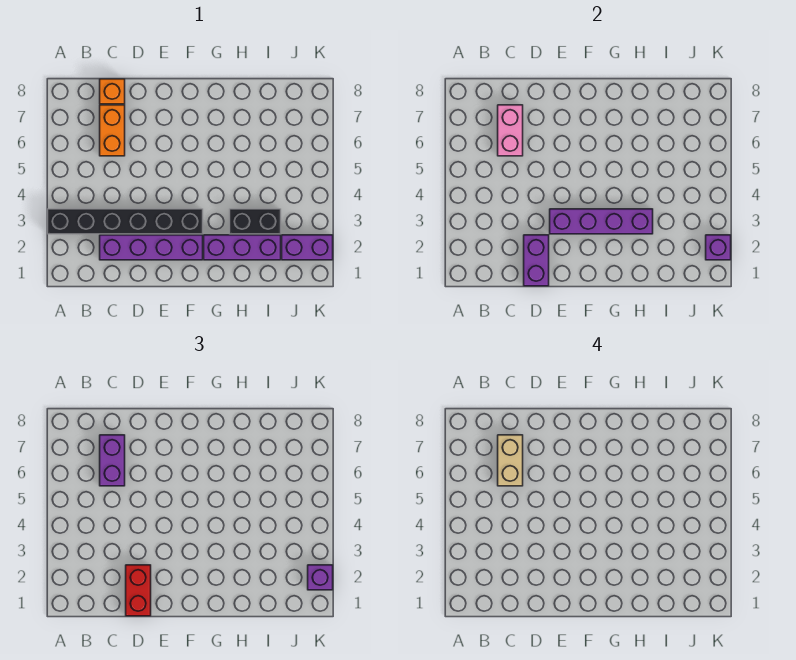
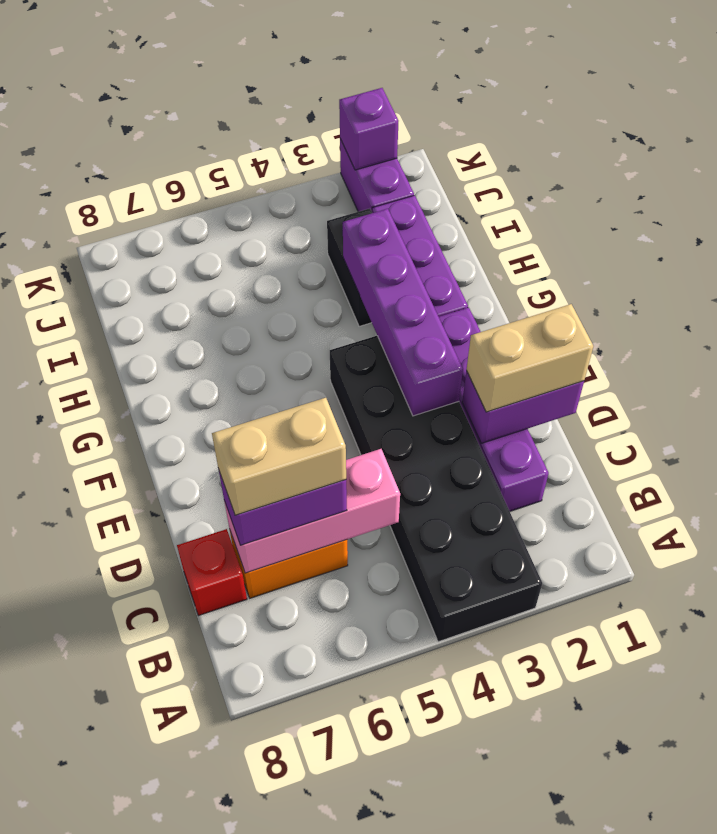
black 1x6 brick [48,209,203,234] -> black 2x6 brick [330,336,542,642]
pink 1x2 brick [498,105,523,156] -> pink 1x3 brick [224,449,400,573]
orange 1x1 brick [100,79,125,104] -> red 1x1 brick [177,529,247,616]
red 1x2 brick [126,565,151,616] -> tan 1x2 brick [466,304,593,412]
purple 1x1 brick [308,565,333,590] -> none

